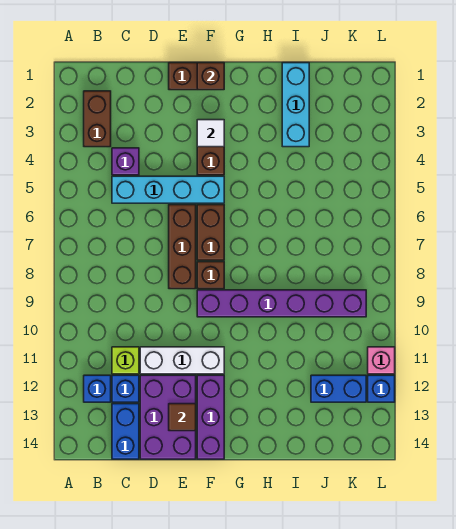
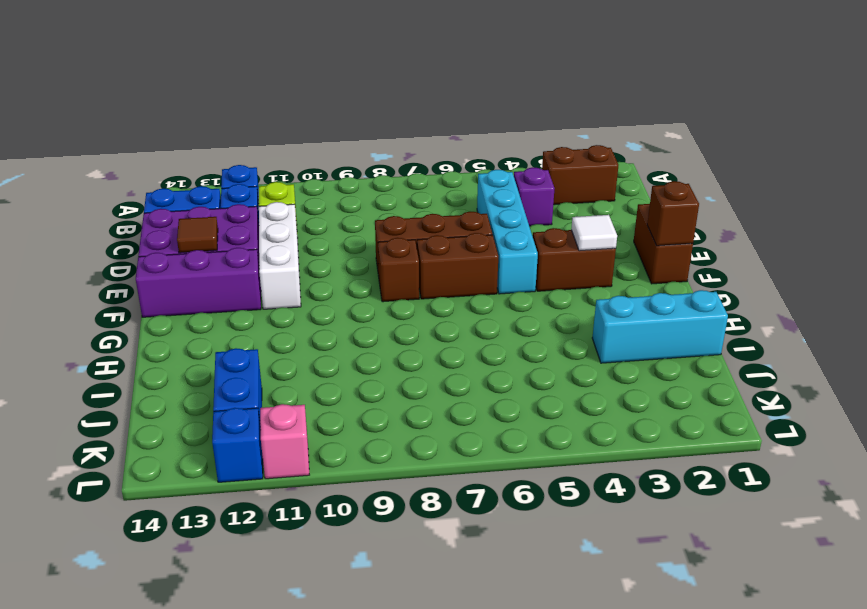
purple 1x6 brick [197,290,366,317] -> none

